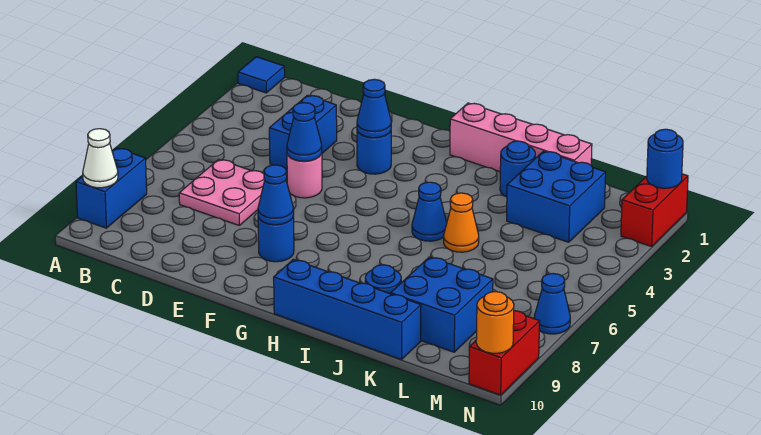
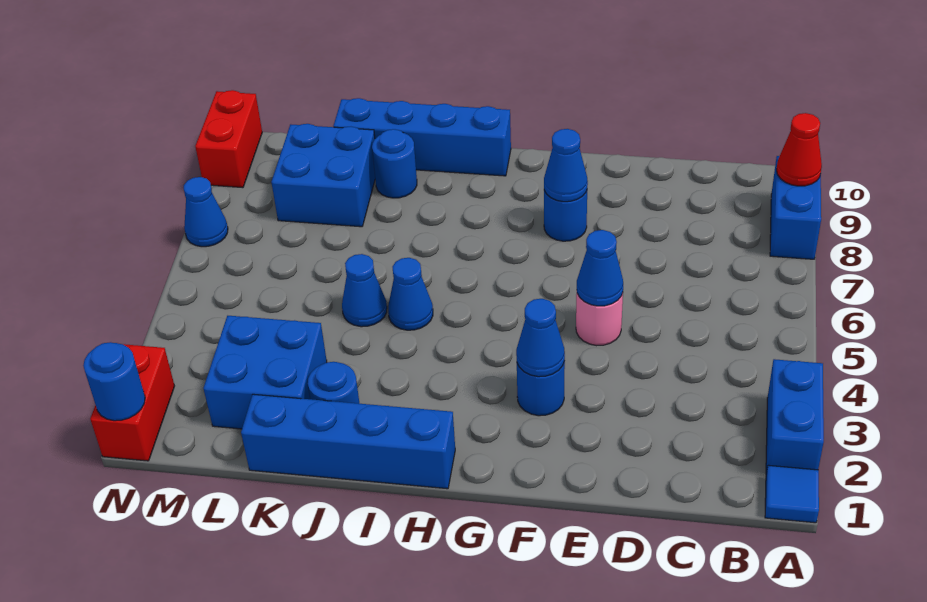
white 1x1 cone [83,129,118,188] -> red 1x1 cone [776,113,822,186]
pink 2x2 plate [179,159,265,225] -> none
blue 1x2 brick [269,95,337,170] -> blue 1x2 brick moved to [766,359,824,474]
pink 1x4 brick [450,103,592,172] -> blue 1x4 brick [241,394,455,489]
orange 1x1 cone [444,193,479,252] -> blue 1x1 cone [342,254,387,327]
orange 1x1 round brick [476,292,514,353] -> none

